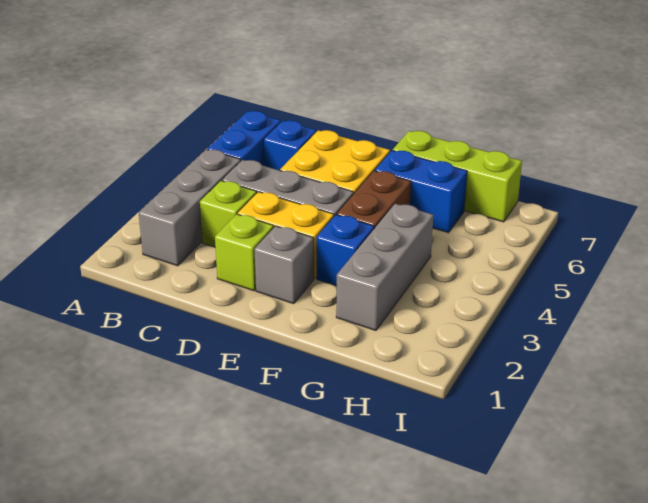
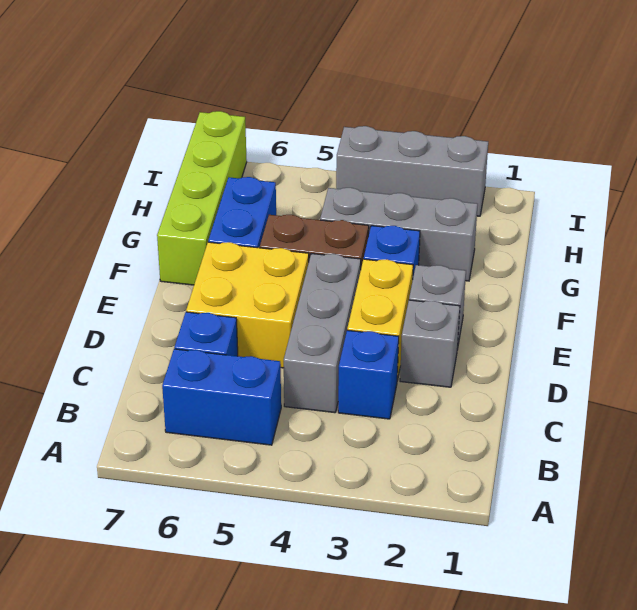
grey 1x3 brick [139,149,241,266] -> grey 1x3 brick moved to [336,126,488,216]
lime 1x1 brick [200,181,257,247] -> blue 1x1 brick [338,330,399,419]
lime 1x1 brick [215,214,274,291] -> grey 1x1 brick [400,300,460,387]
lime 1x3 brick [393,131,522,222] -> lime 1x4 brick [157,111,247,285]

